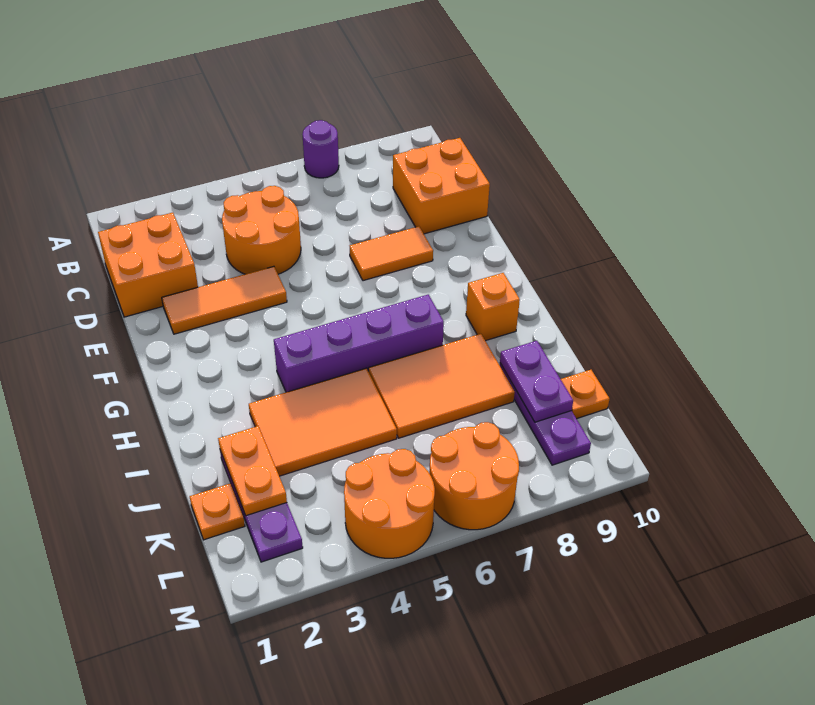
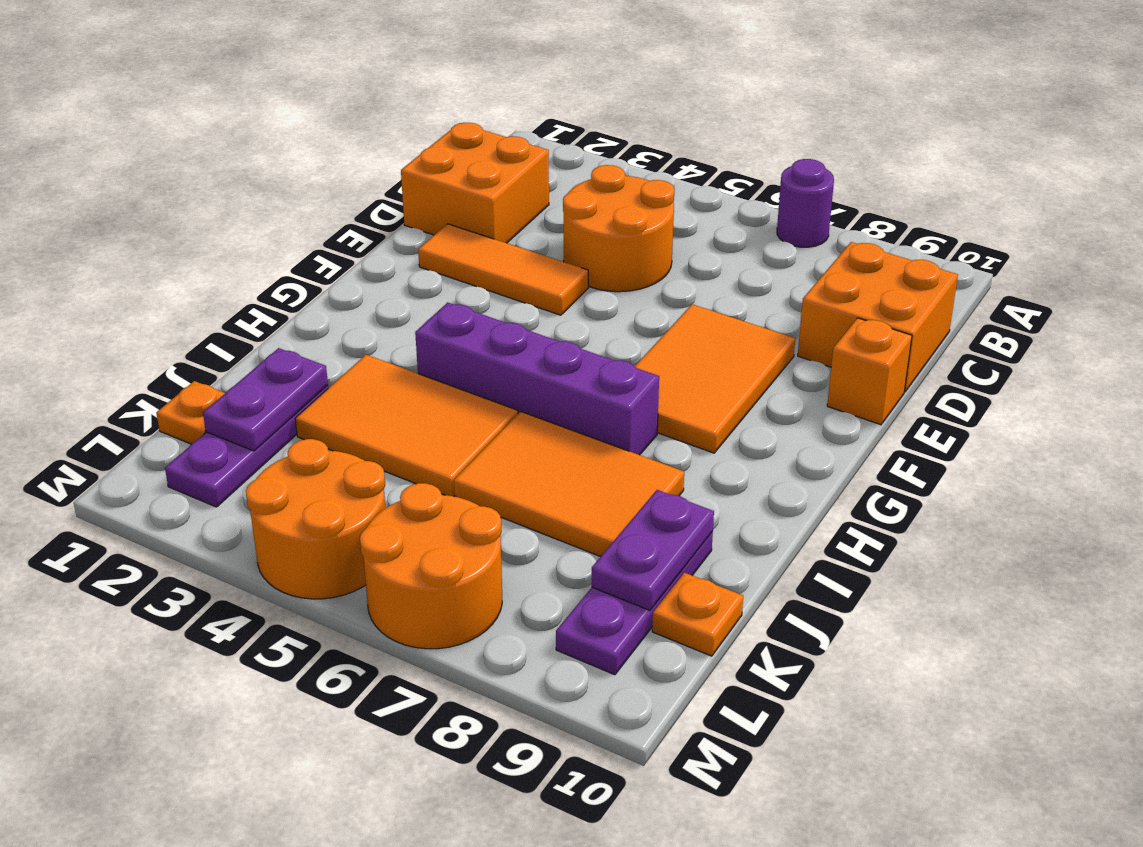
orange 1x2 tile [350,226,433,281] -> orange 2x3 tile [635,304,795,453]
orange 1x1 brick [466,273,520,341] -> orange 1x1 brick moved to [827,318,912,425]
orange 1x2 plate [218,426,287,516] -> purple 1x2 plate [203,348,328,451]

